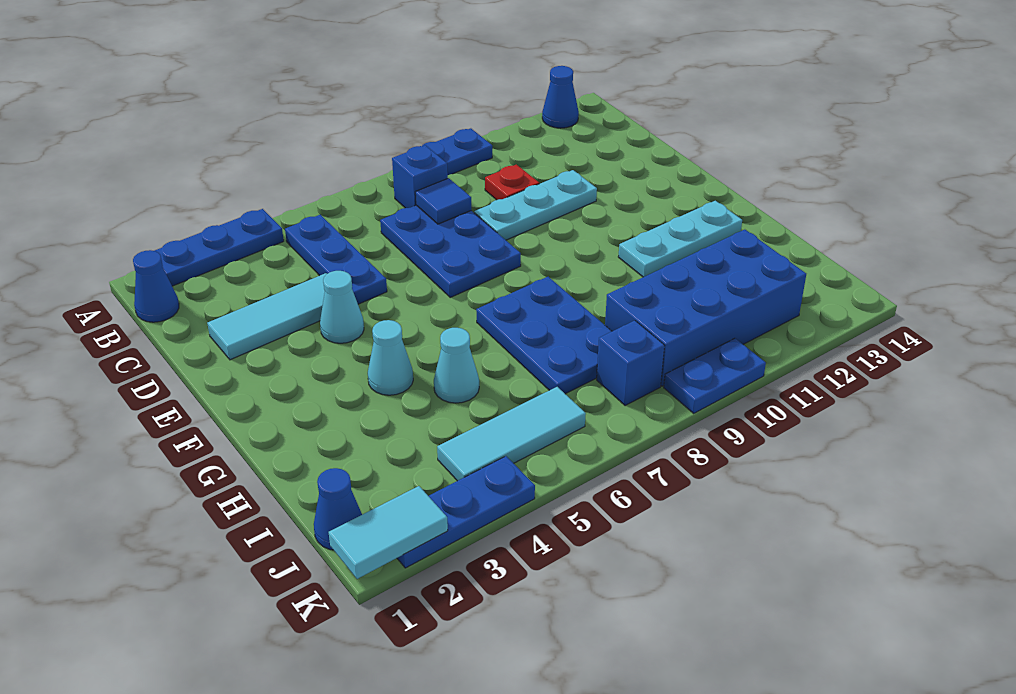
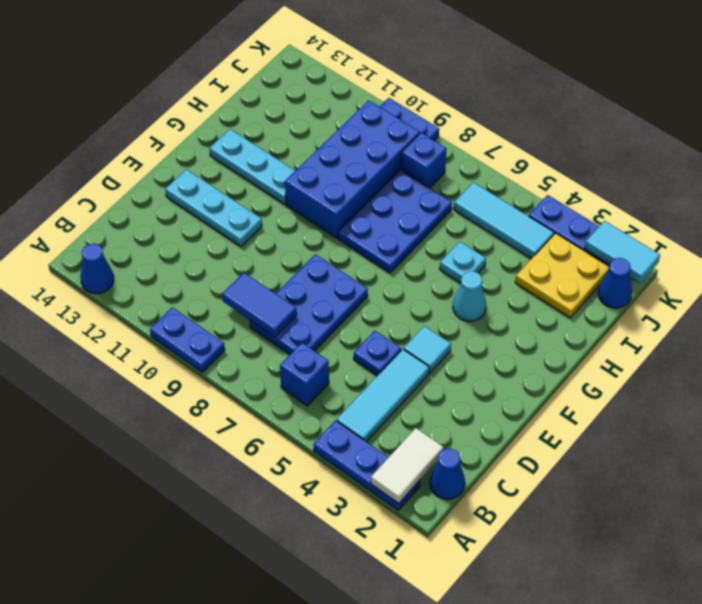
none -> white 1x2 tile [371,428,444,503]
blue 1x3 plate [285,215,387,304] -> blue 1x1 plate [354,331,401,376]
blue 1x1 brick [392,145,448,208] -> blue 1x1 brick moved to [280,343,329,406]
blue 1x1 tile [415,178,471,224] -> blue 1x2 tile [222,273,297,337]
red 1x1 plate [485,165,539,200] -> none
cyan 1x3 tile [207,273,327,360] -> cyan 1x3 tile turned to [337,349,429,442]
cyan 1x3 plate [474,170,597,240] -> cyan 1x3 plate moved to [165,169,262,247]
cyan 1x1 cone [320,271,364,343] -> cyan 1x1 tile [404,326,451,373]
cyan 1x1 cone [434,328,479,403] -> cyan 1x1 plate [440,242,486,283]
none -> yellow 2x2 plate [515,233,609,318]
blue 2x4 brick [605,230,806,386] -> blue 2x4 brick turned to [285,100,420,238]

